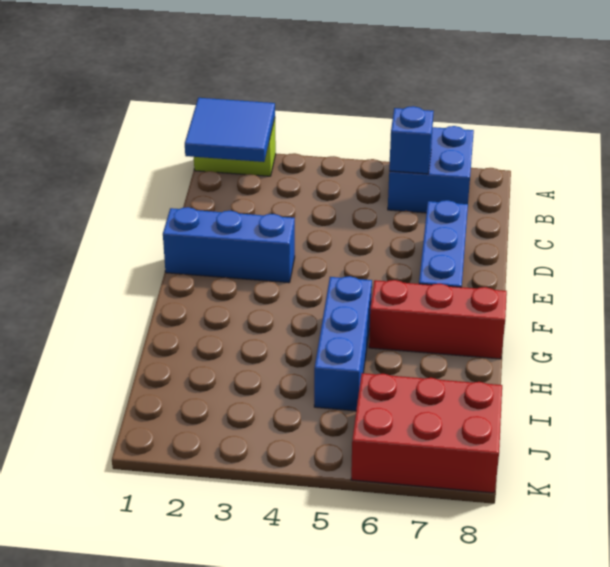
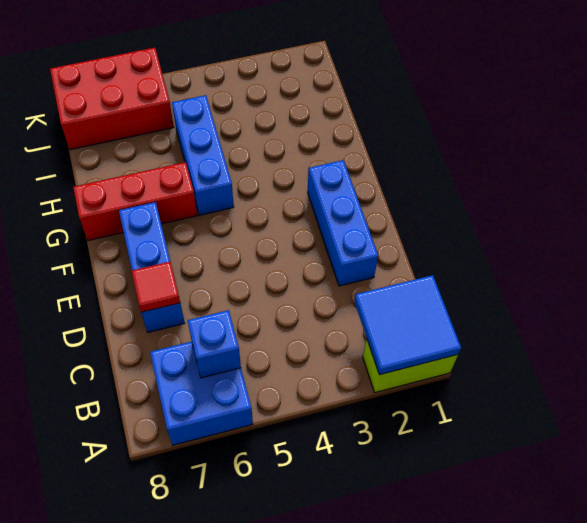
none -> red 1x1 tile [132,262,180,312]
blue 1x3 brick [163,207,295,283] -> blue 1x3 brick turned to [308,160,378,286]

